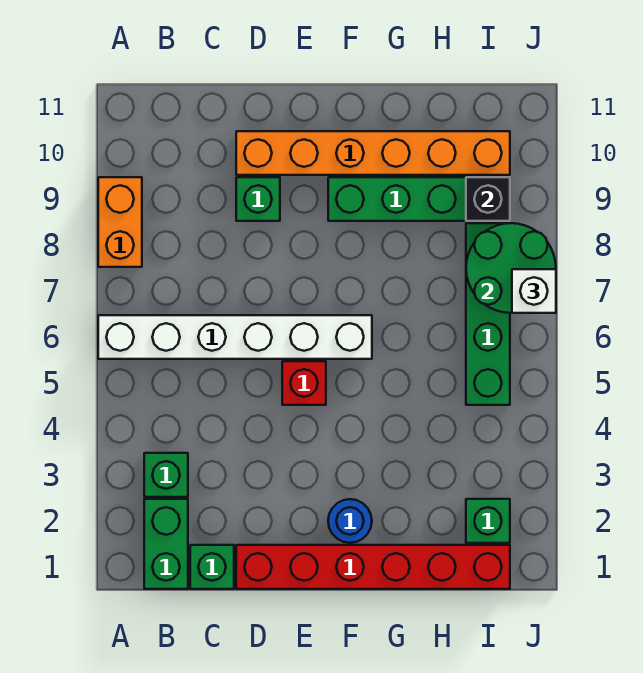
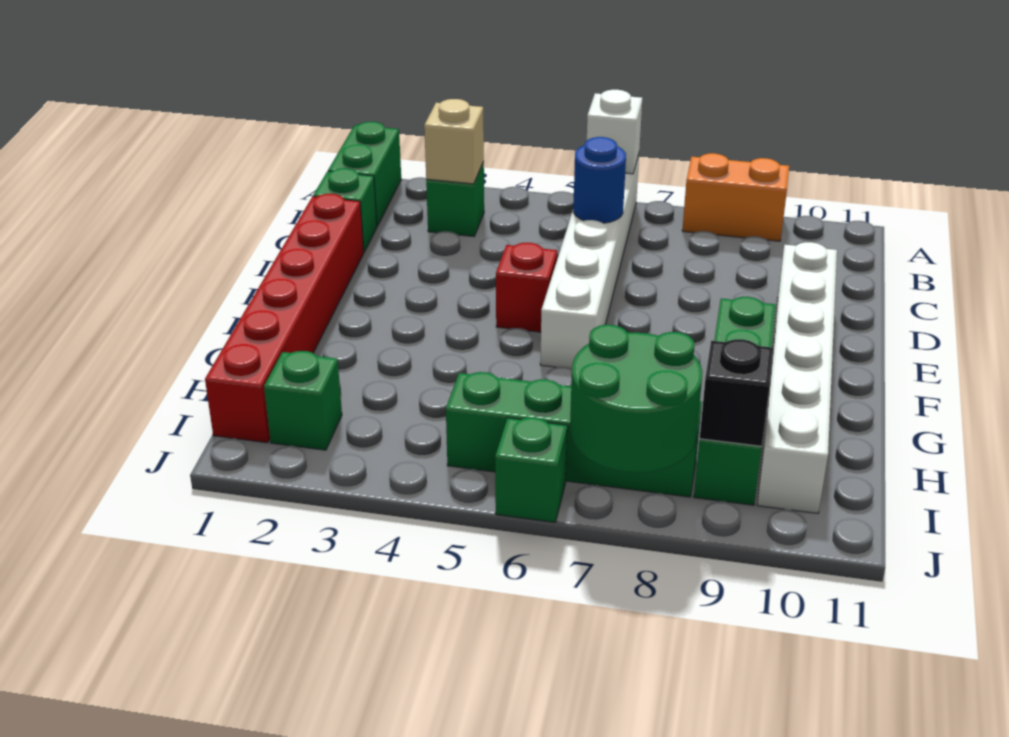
green 1x2 brick [144,499,188,589] -> green 1x2 brick turned to [328,122,401,226]
none -> tan 1x1 brick [424,99,484,184]
green 1x1 brick [236,177,280,221] -> green 1x1 brick moved to [495,418,567,522]
orange 1x6 brick [236,131,510,175] -> white 1x6 brick [757,242,837,513]
blue 1x1 round brick [328,499,372,543] -> blue 1x1 round brick moved to [573,137,626,223]
white 1x1 brick [512,269,556,313] -> white 1x1 brick moved to [587,90,642,174]

